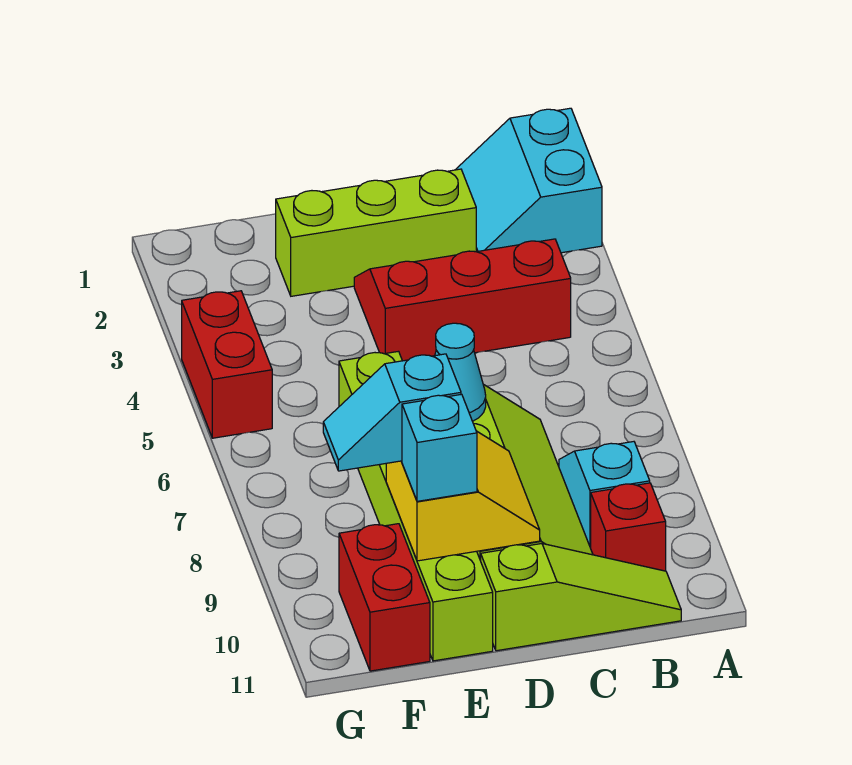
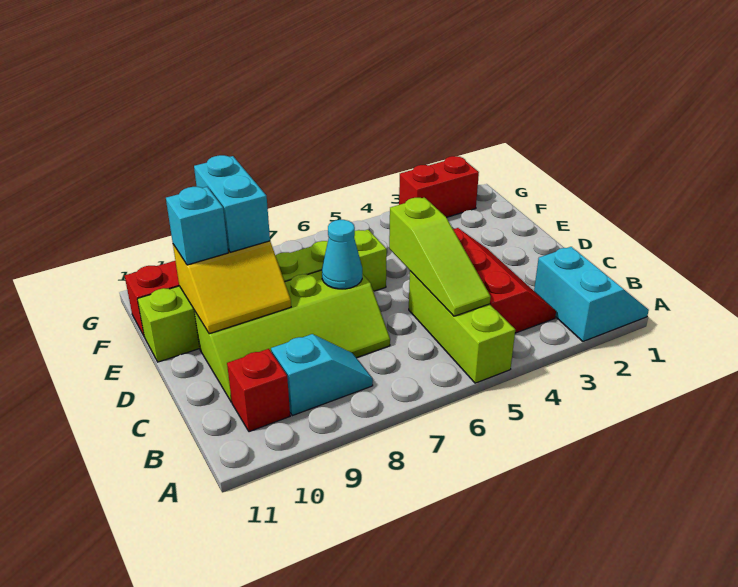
cyan 2x2 slope [456,108,602,253] -> cyan 2x2 slope turned to [534,247,649,341]
lime 1x3 slope [481,544,681,651] -> lime 1x3 slope moved to [389,198,491,316]
lime 1x3 brick [276,169,476,296] -> lime 1x3 brick moved to [409,271,515,383]
cyan 1x2 slope [323,354,461,471] -> cyan 1x2 brick [194,155,270,252]
red 1x2 brick [182,291,272,438] -> red 1x2 brick moved to [399,156,479,217]

